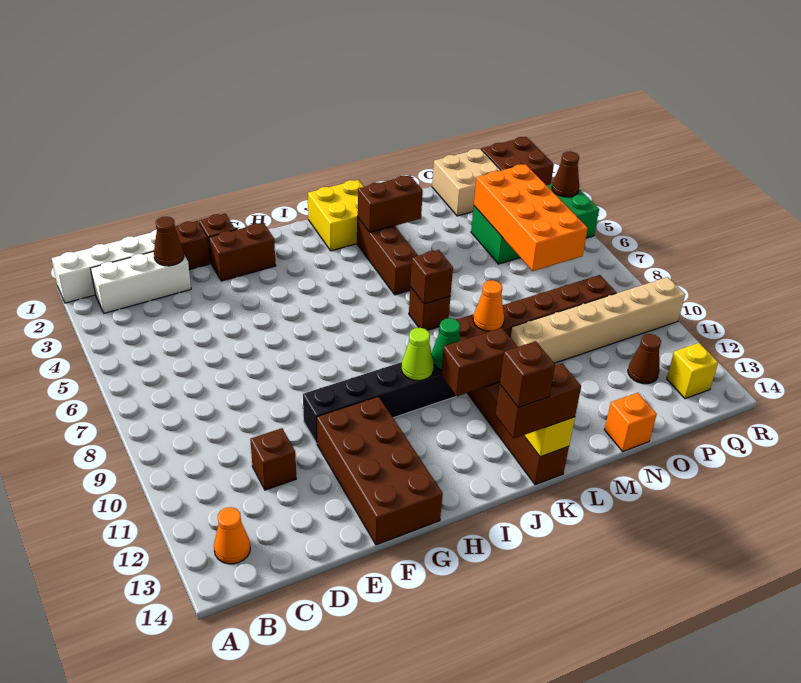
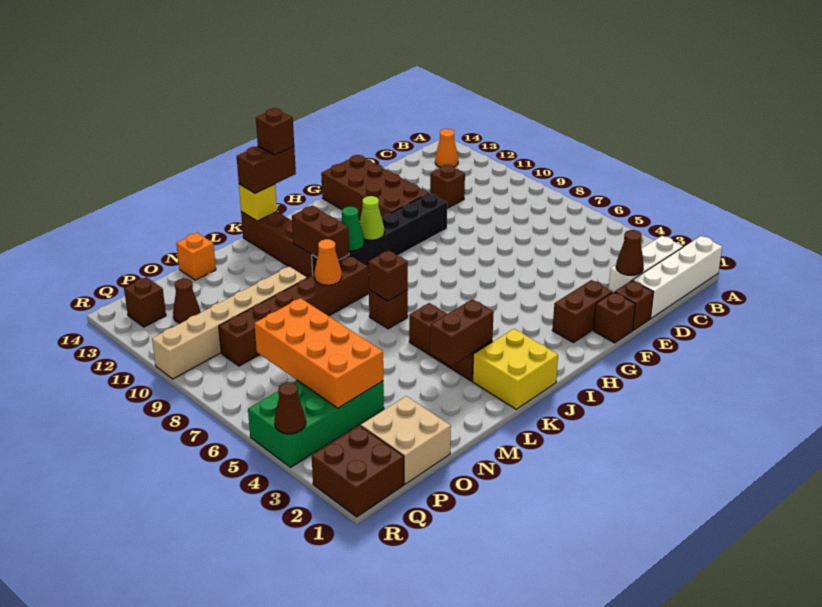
brown 1x2 brick [441,328,518,396] -> brown 1x2 brick turned to [292,206,349,260]
yellow 1x1 brick [667,343,718,399] -> brown 1x1 brick [124,277,166,327]

